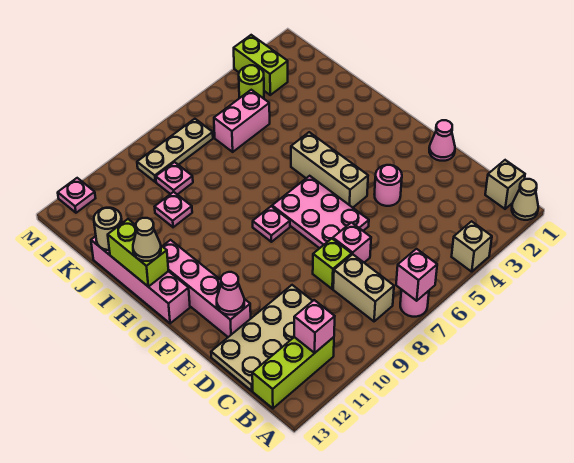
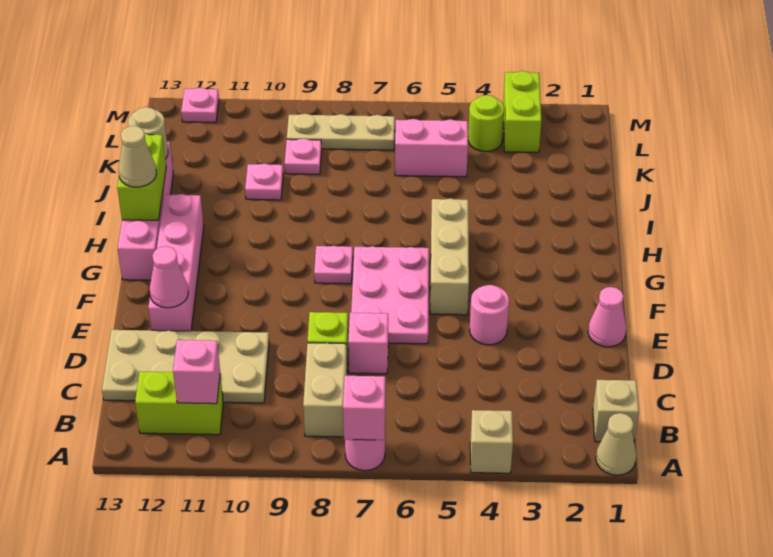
lime 1x3 brick [252,337,334,408] -> lime 1x2 brick [135,372,223,435]

